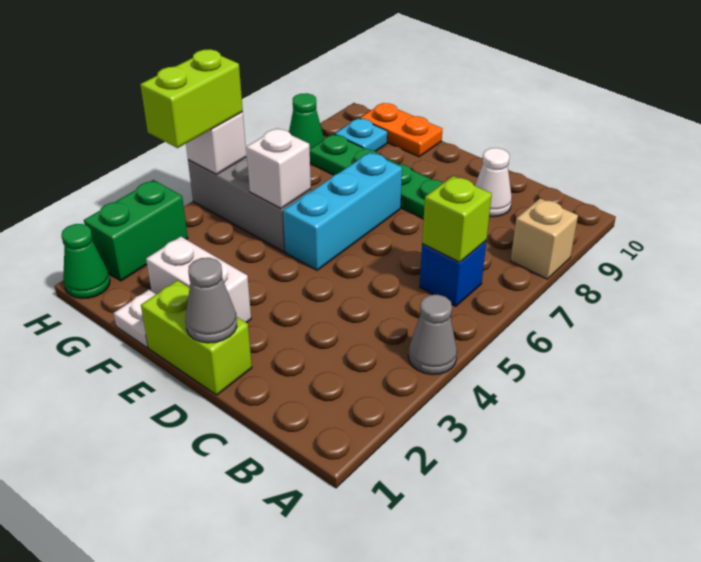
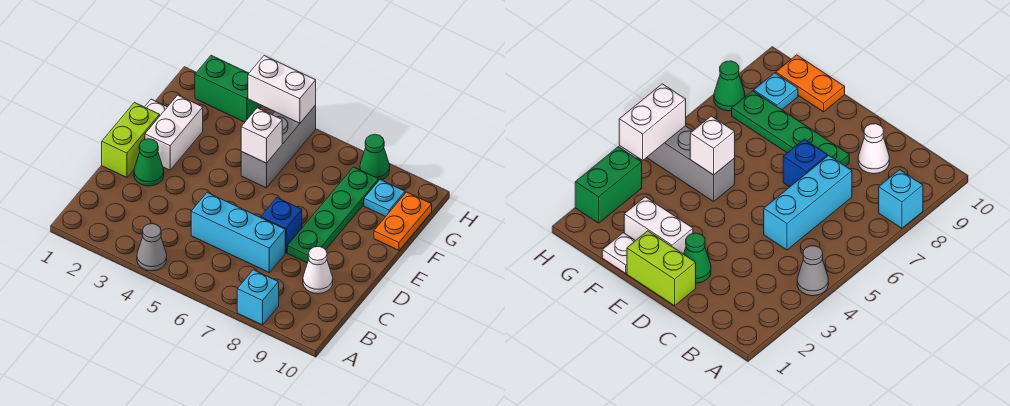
tan 1x1 brick [511,198,578,279] -> cyan 1x1 brick [237,270,279,325]
blue 1x1 brick [420,241,486,306] -> blue 1x1 brick moved to [261,198,302,253]
lime 1x1 brick [422,176,492,262] -> none
grey 1x1 cone [185,258,237,343] -> none
cyan 1x3 brick [283,153,402,270] -> cyan 1x3 brick moved to [191,193,285,273]
green 1x1 cone [61,224,110,299] -> green 1x1 cone moved to [134,139,164,186]
lime 1x2 brick [140,49,243,148] -> none
white 1x1 brick [186,112,246,175] -> white 1x2 brick [248,56,316,123]

